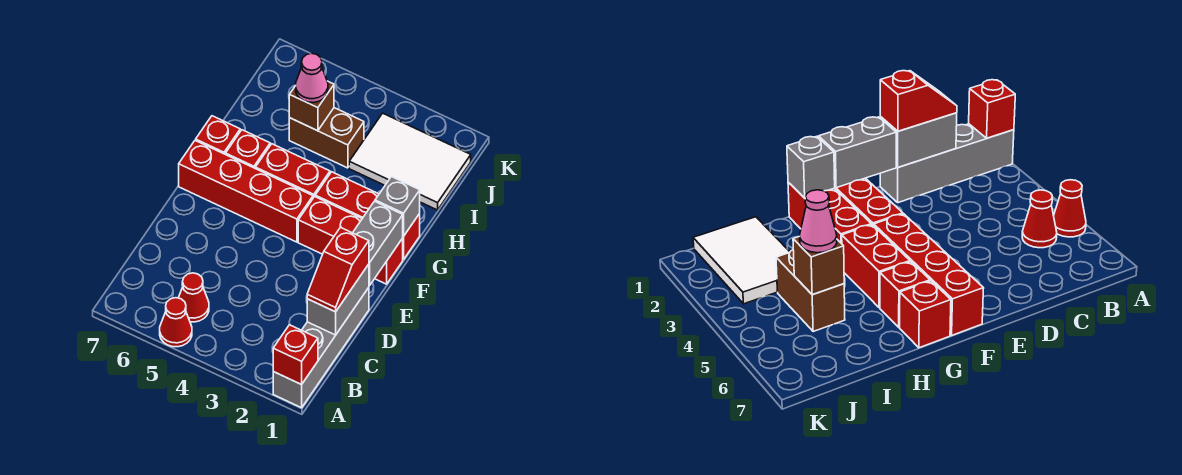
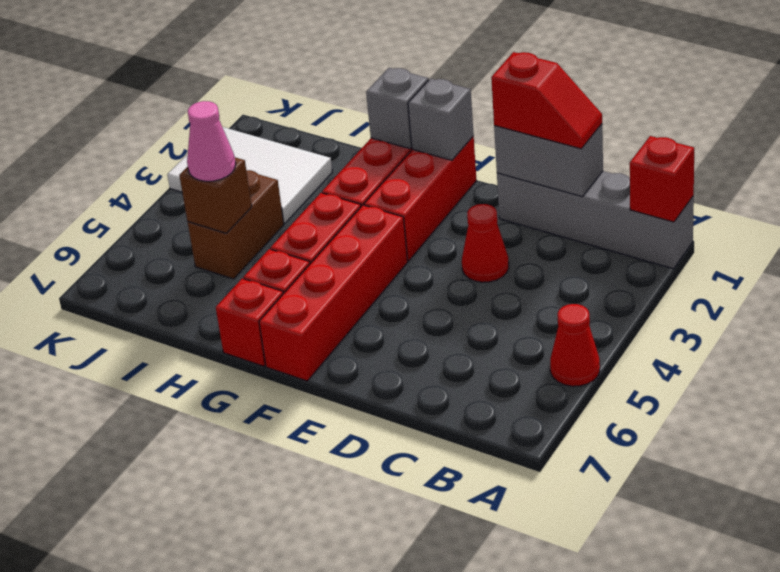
red 1x1 cone [179,273,209,322] -> red 1x1 cone moved to [462,204,509,282]
grey 1x2 brick [353,201,403,286] -> grey 1x1 brick [408,79,474,160]
white 2x3 tile [349,113,471,210] -> white 2x3 tile turned to [167,127,332,223]

